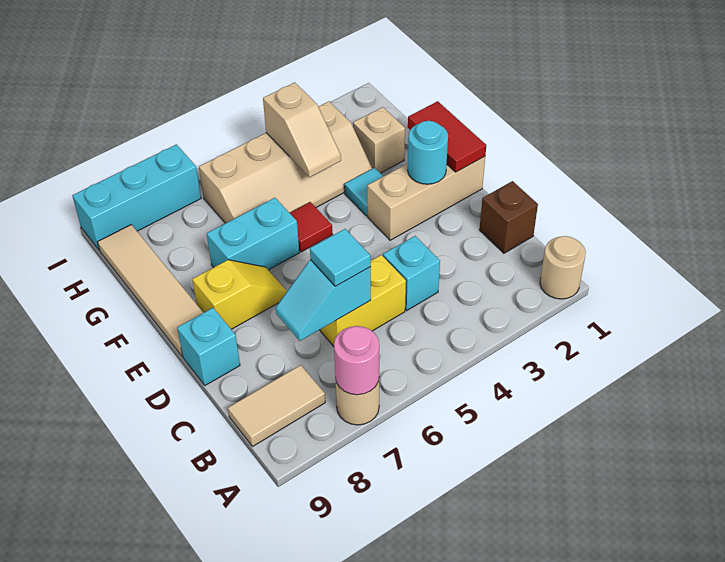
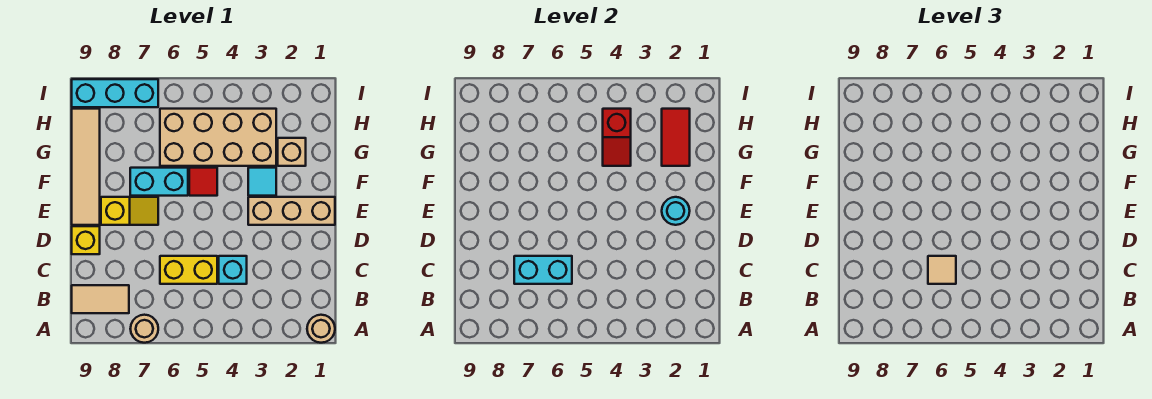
pink 1x1 round brick [334,326,379,395] -> none
brown 1x1 brick [479,181,538,253] -> none
cyan 1x2 slope [276,260,371,341] -> cyan 1x2 brick [514,256,572,284]
cyan 1x1 tile [310,229,371,286] -> tan 1x1 tile [928,256,956,284]
cyan 1x1 brick [177,308,240,385] -> yellow 1x1 brick [72,226,100,254]
red 1x2 tile [408,101,486,172] -> red 1x2 tile moved to [662,109,690,166]
tan 2x4 slope [199,102,372,223] -> tan 2x4 brick [160,109,276,166]
tan 1x2 slope [263,82,341,177] -> red 1x2 slope [603,109,631,166]

